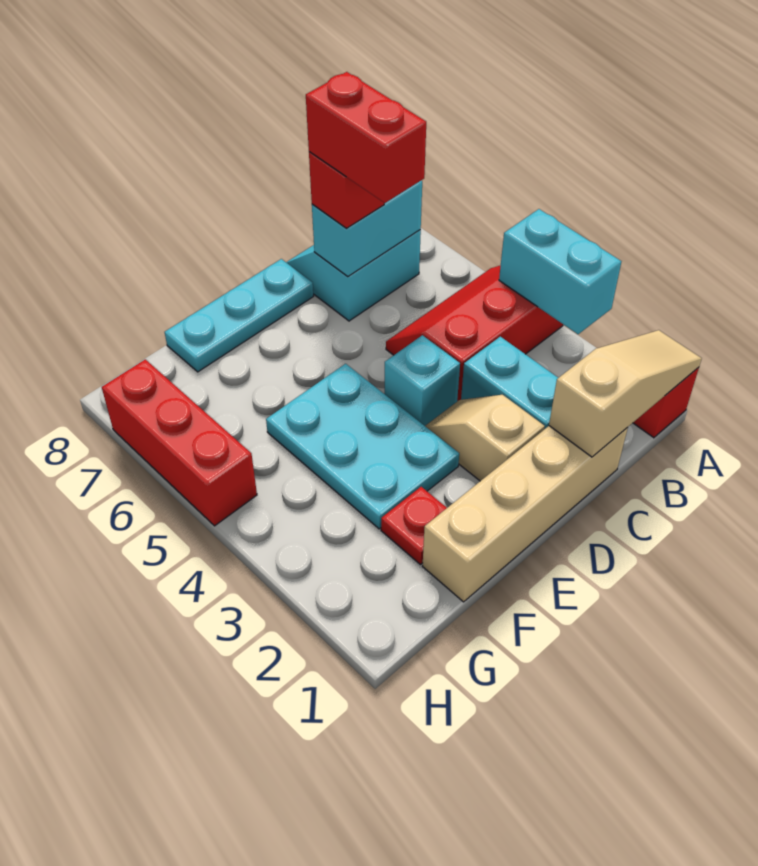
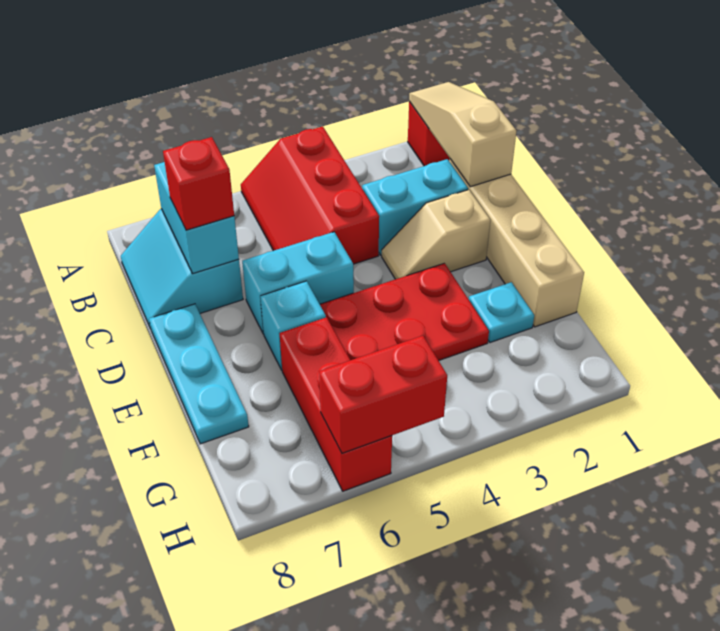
cyan 1x2 brick [499,209,621,334] -> cyan 1x2 brick moved to [242,232,354,334]
red 1x2 brick [306,72,426,203] -> red 1x2 brick moved to [319,336,447,454]
cyan 1x1 brick [384,335,460,426] -> cyan 1x1 brick moved to [260,281,326,370]
cyan 2x3 plate [266,364,459,529] -> red 2x3 plate [320,263,489,361]
red 1x1 plate [381,487,447,565] -> cyan 1x1 plate [469,282,534,343]
red 1x3 brick [102,359,257,526] -> red 1x3 brick turned to [280,317,392,491]

